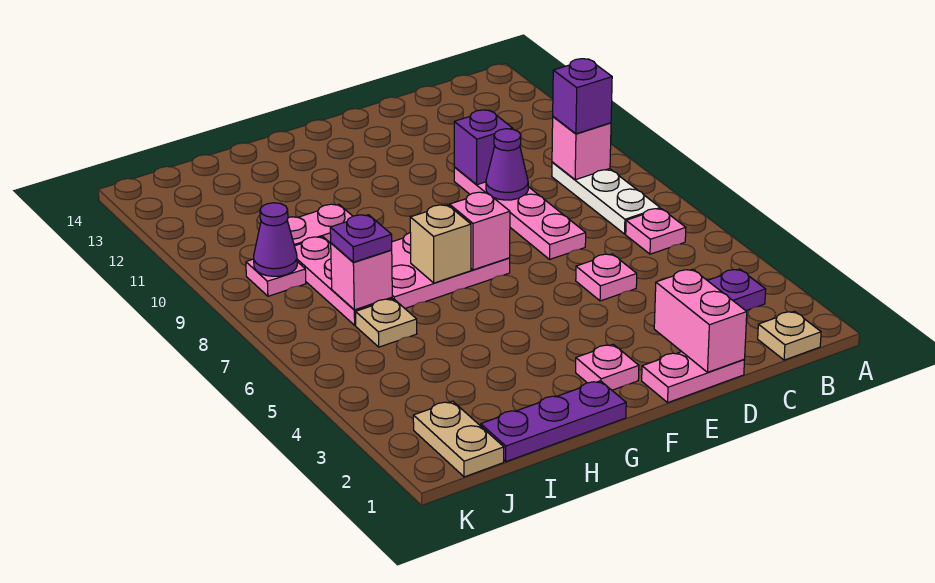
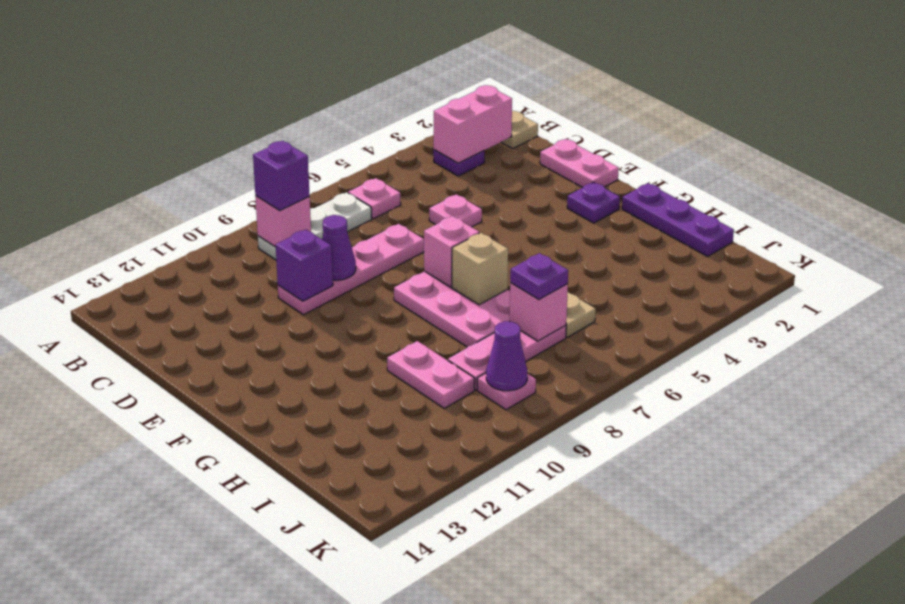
pink 1x2 brick [654,269,747,372] -> pink 1x2 brick moved to [434,85,512,163]
pink 1x1 plate [576,344,639,390] -> purple 1x1 plate [567,182,620,223]
tan 1x2 plate [413,401,504,477] -> none

